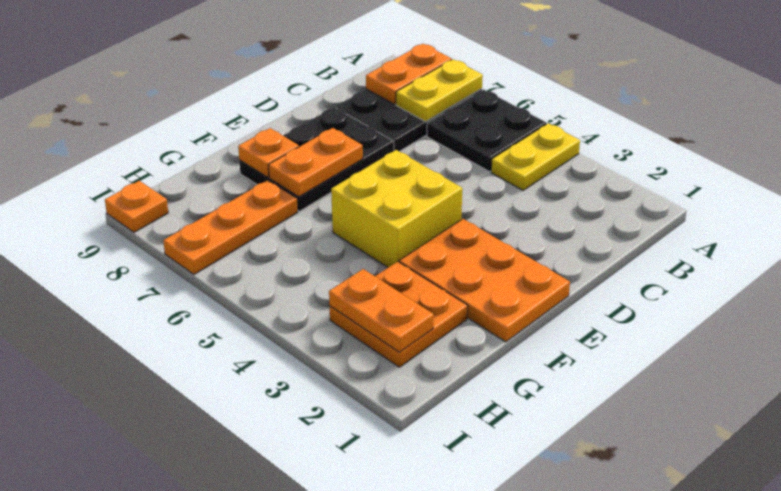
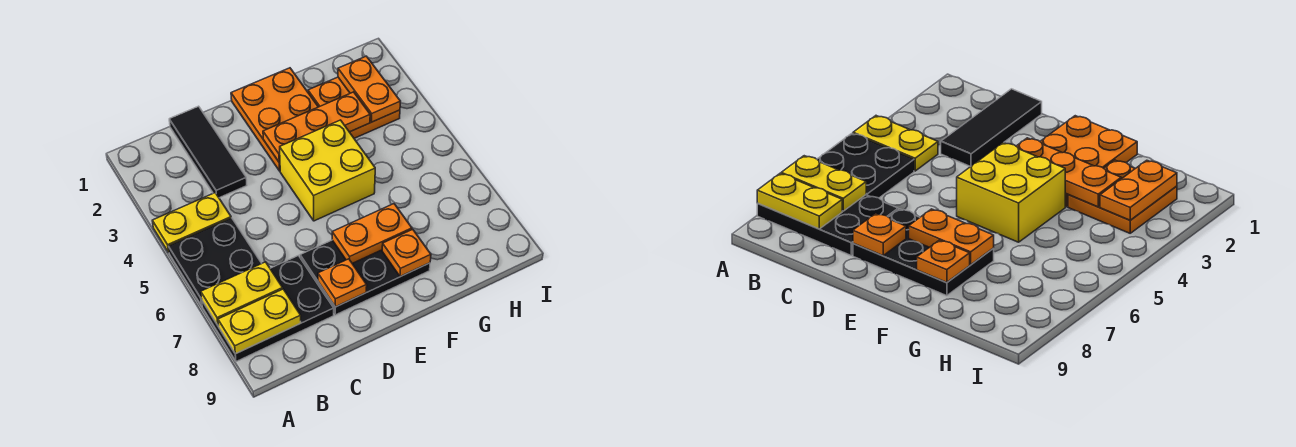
orange 1x2 plate [366,44,452,104] -> yellow 1x2 plate [218,289,301,354]
none -> black 1x3 tile [169,106,247,198]
orange 1x3 plate [163,180,298,274] -> orange 1x3 plate moved to [263,92,370,163]
orange 1x1 plate [105,181,168,232] -> orange 1x1 plate moved to [318,259,367,307]

